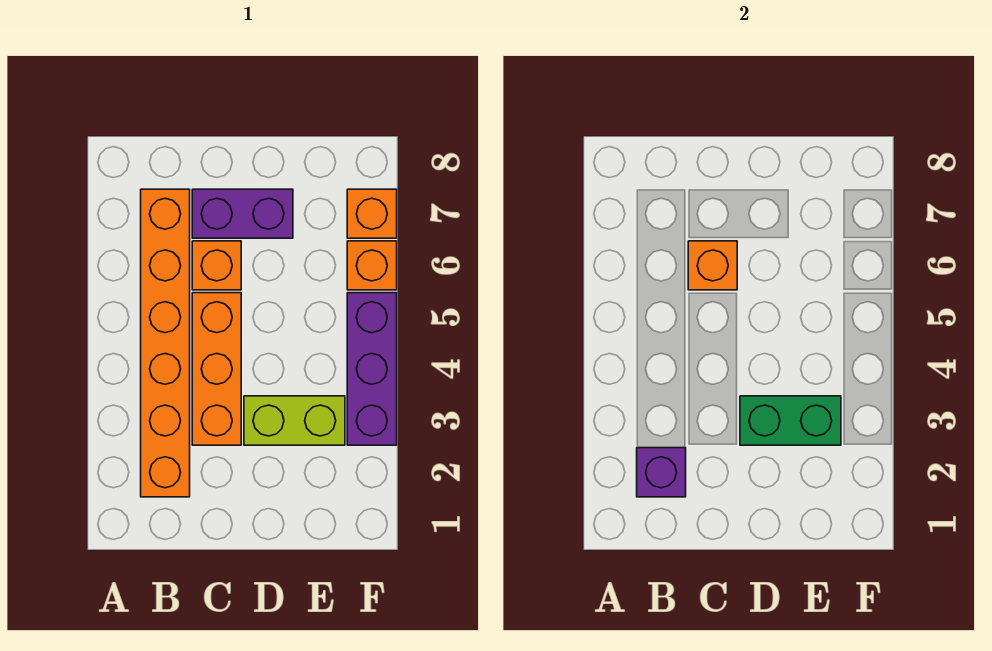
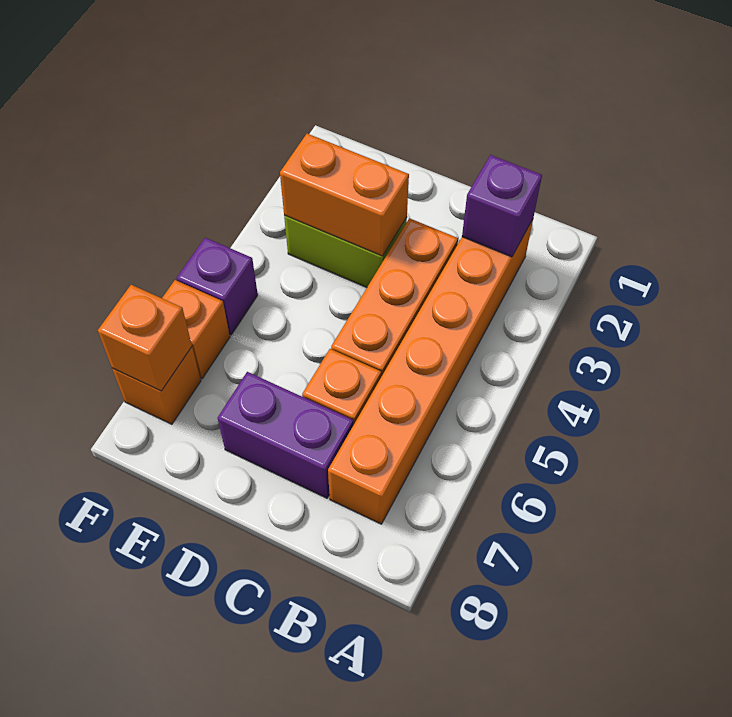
orange 1x1 brick [688,241,737,290] -> orange 1x1 brick moved to [98,285,192,391]
green 1x2 brick [740,396,841,445] -> orange 1x2 brick [280,134,409,256]
purple 1x3 brick [347,293,397,445] -> purple 1x1 brick [177,238,258,335]

